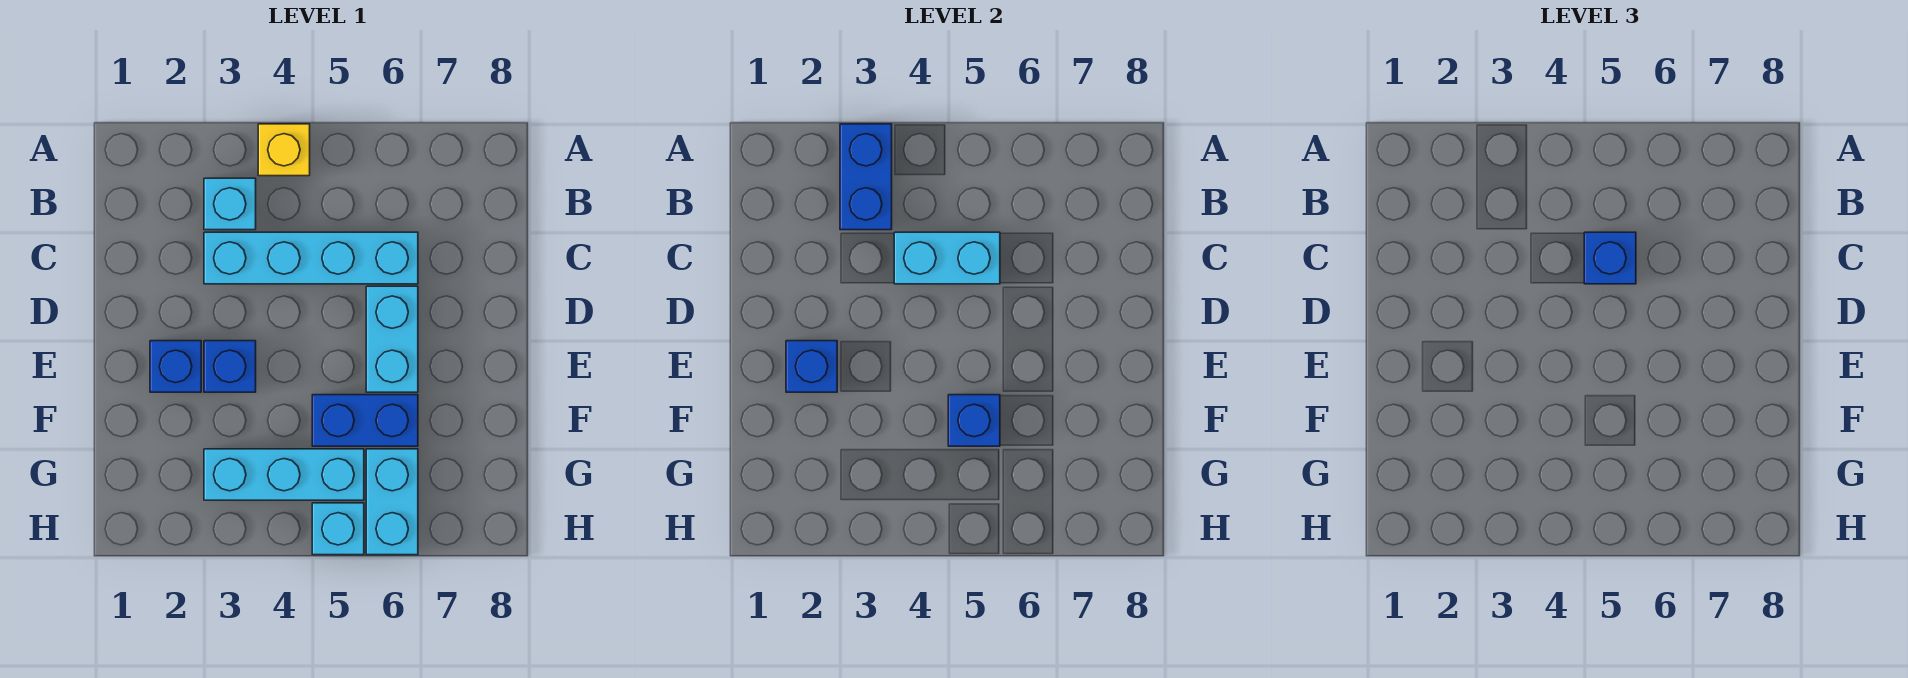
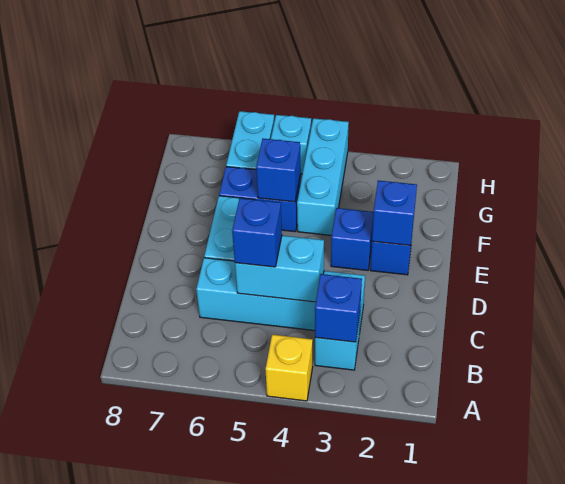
blue 1x2 brick [840,124,892,230] -> blue 1x1 brick [315,274,362,342]
cyan 1x3 brick [204,449,364,500] -> cyan 1x3 brick turned to [297,118,349,236]

